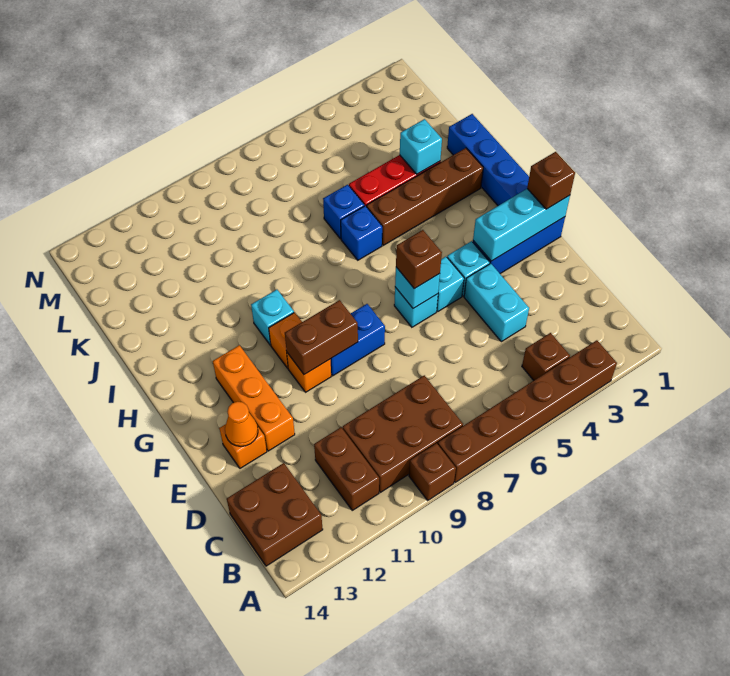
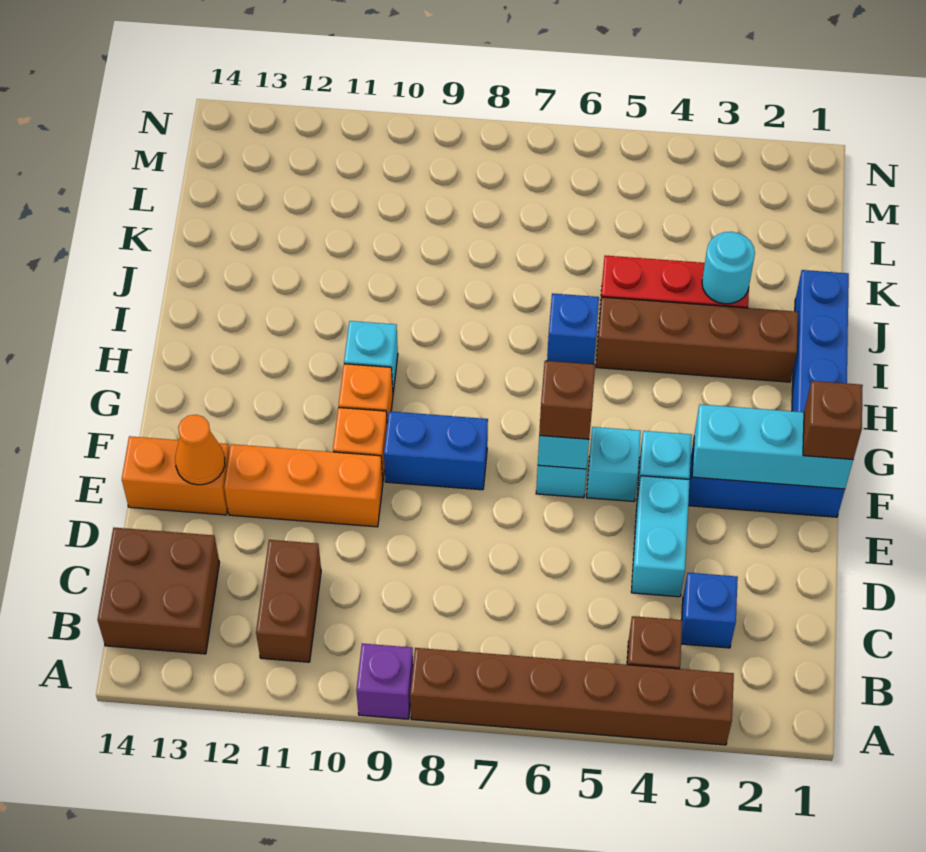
brown 1x1 brick [409,443,456,500] -> purple 1x1 brick [356,644,413,719]
brown 2x3 brick [343,375,463,492] -> none
orange 1x3 brick [213,345,295,451] -> orange 1x3 brick turned to [224,444,383,527]
orange 1x1 brick [220,424,267,468] -> orange 1x2 brick [122,436,229,515]
brown 1x2 brick [285,300,358,375] -> none
cyan 1x1 brick [400,119,442,174] -> cyan 1x1 round brick [702,232,755,304]
blue 1x1 brick [323,185,364,239] -> blue 1x1 brick moved to [681,573,738,648]

